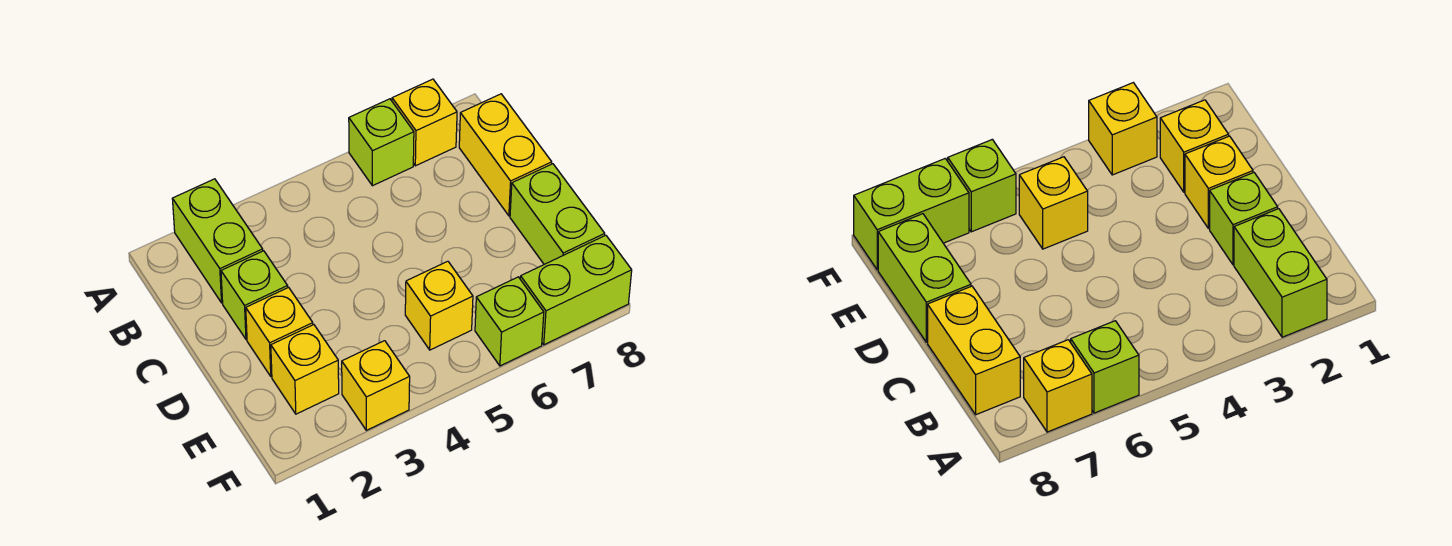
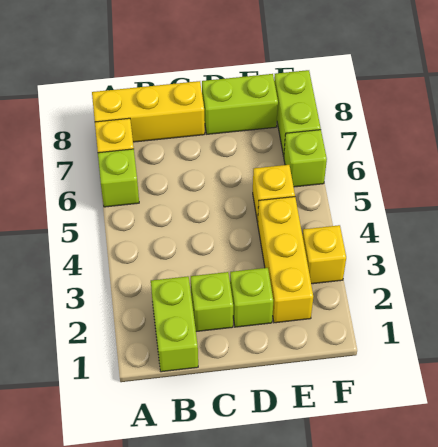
lime 1x2 brick [172,179,263,303] -> lime 1x2 brick turned to [151,276,198,372]
yellow 1x2 brick [459,94,552,216] -> yellow 1x3 brick [92,81,205,142]
yellow 1x1 brick [246,287,313,376] -> lime 1x1 brick [230,268,273,327]
yellow 1x1 brick [271,325,339,414] -> yellow 1x3 brick [258,197,313,323]

